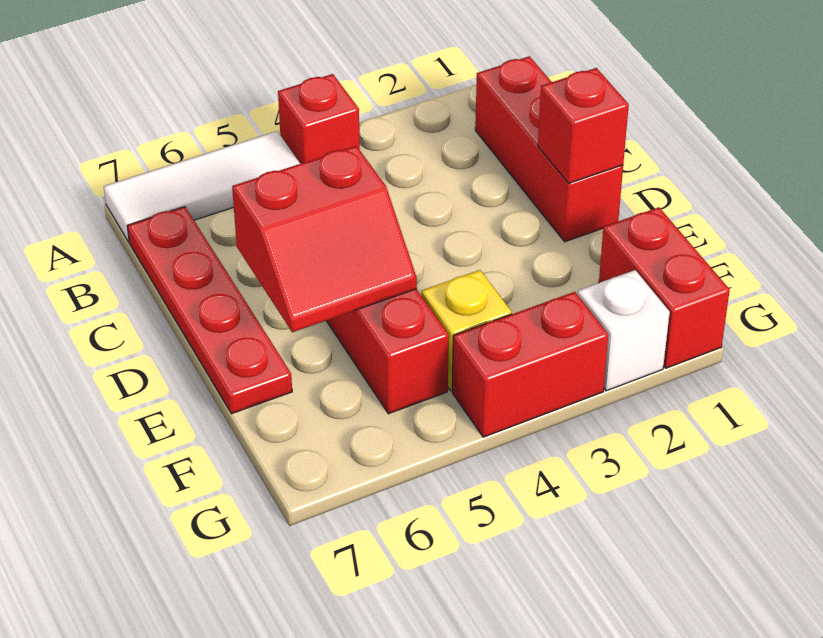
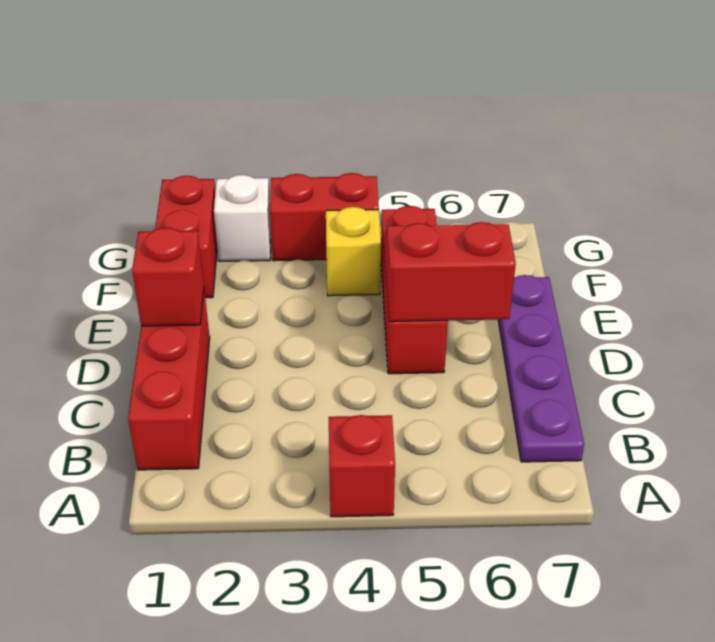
white 1x3 tile [104,131,300,242] -> none
red 1x4 plate [127,207,292,414] -> purple 1x4 plate [498,275,584,462]

